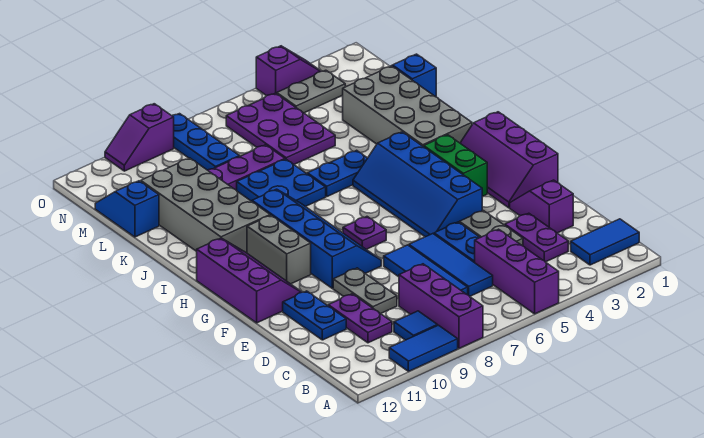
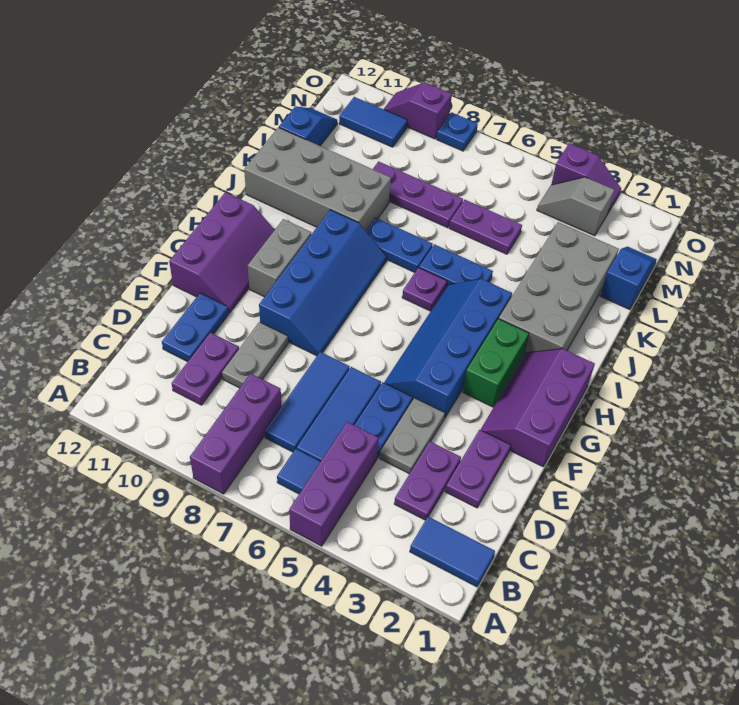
blue 1x2 tile [389,325,458,371] -> blue 1x2 tile moved to [339,97,407,147]
blue 1x1 tile [394,311,437,340] -> blue 1x1 tile moved to [277,449,321,494]
purple 1x2 slope [510,180,573,233] -> purple 1x2 plate [445,430,511,508]
purple 1x1 plate [343,217,386,249] -> purple 1x1 plate moved to [402,268,447,311]
grey 2x4 brick [141,158,270,253] -> grey 2x4 brick turned to [244,127,391,231]
blue 2x2 plate [237,159,326,207] -> blue 1x2 plate [366,218,433,272]
purple 2x3 plate [226,93,335,164] -> purple 1x2 plate [449,200,522,254]
blue 1x3 plate [172,114,239,170] -> blue 1x1 plate [437,112,478,151]
grey 1x2 plate [277,70,345,113] -> grey 1x2 slope [537,177,614,236]

